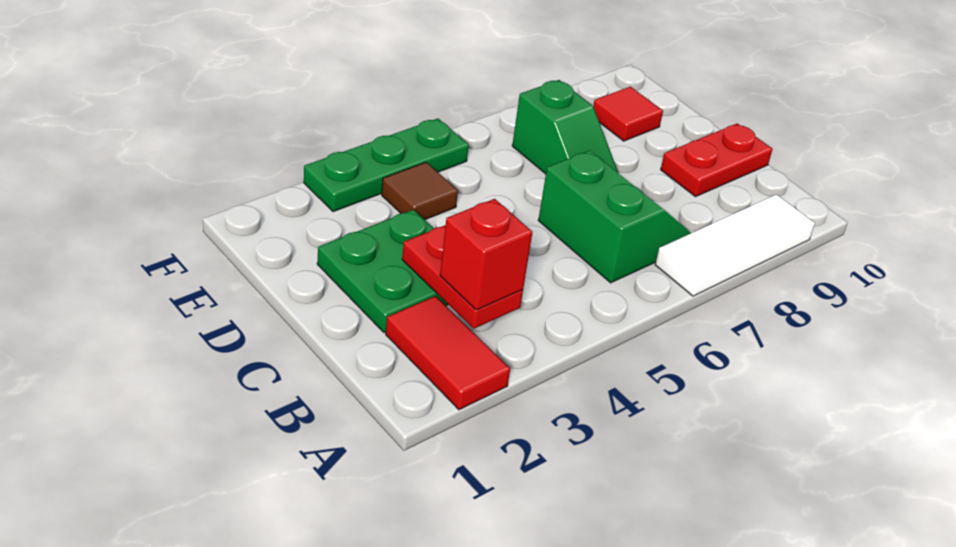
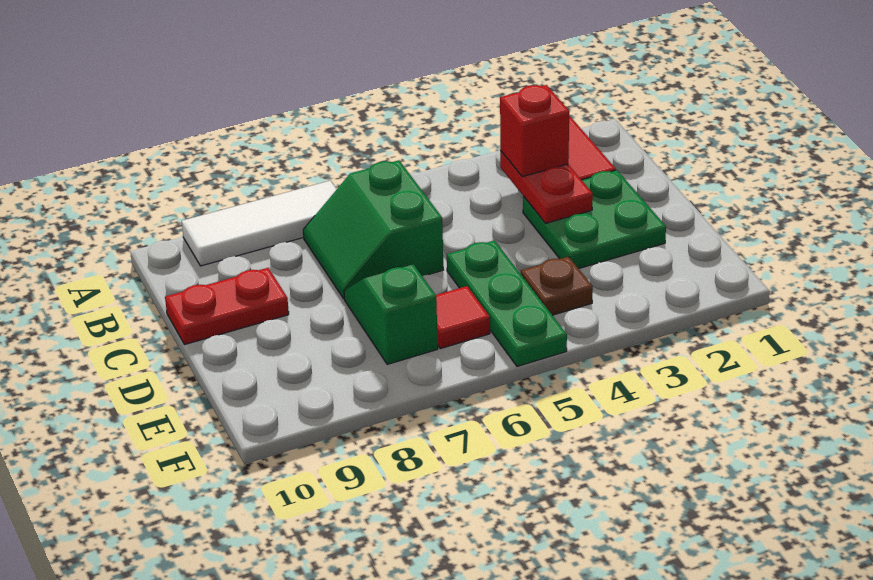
brown 1x1 tile [382,162,458,220] -> brown 1x1 plate [521,257,593,315]
red 1x1 tile [593,87,663,141] -> red 1x1 tile moved to [436,286,490,349]
green 1x3 plate [304,119,469,212] -> green 1x3 plate turned to [447,240,567,366]

